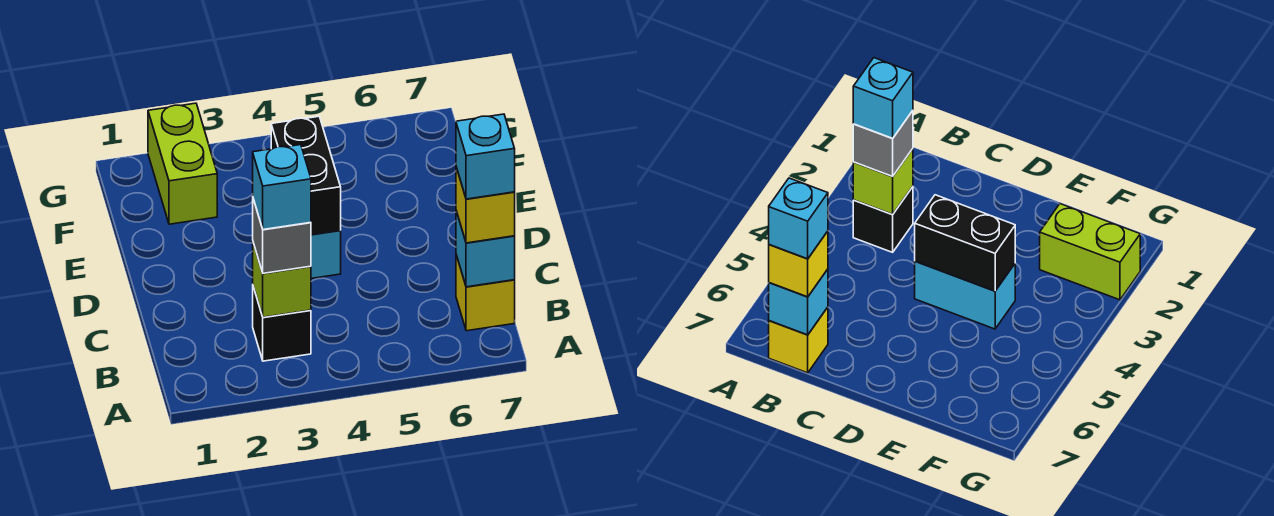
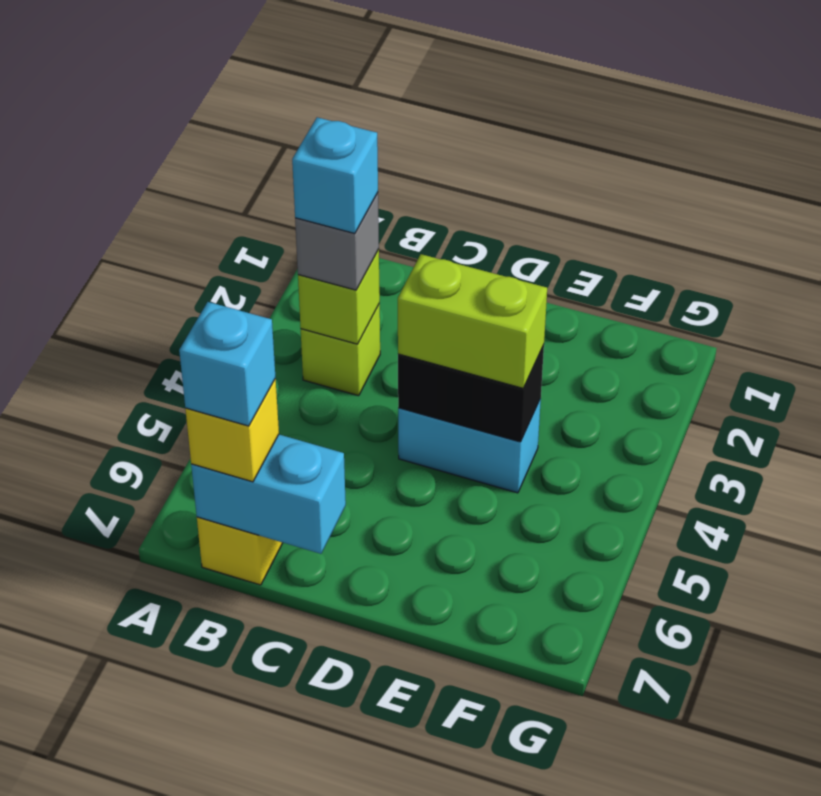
black 1x1 brick [253,287,311,361] -> lime 1x1 brick [301,304,380,396]
cyan 1x1 brick [456,211,515,287] -> cyan 1x2 brick [191,435,346,554]
lime 1x2 brick [148,103,217,224] -> lime 1x2 brick moved to [398,254,547,388]

